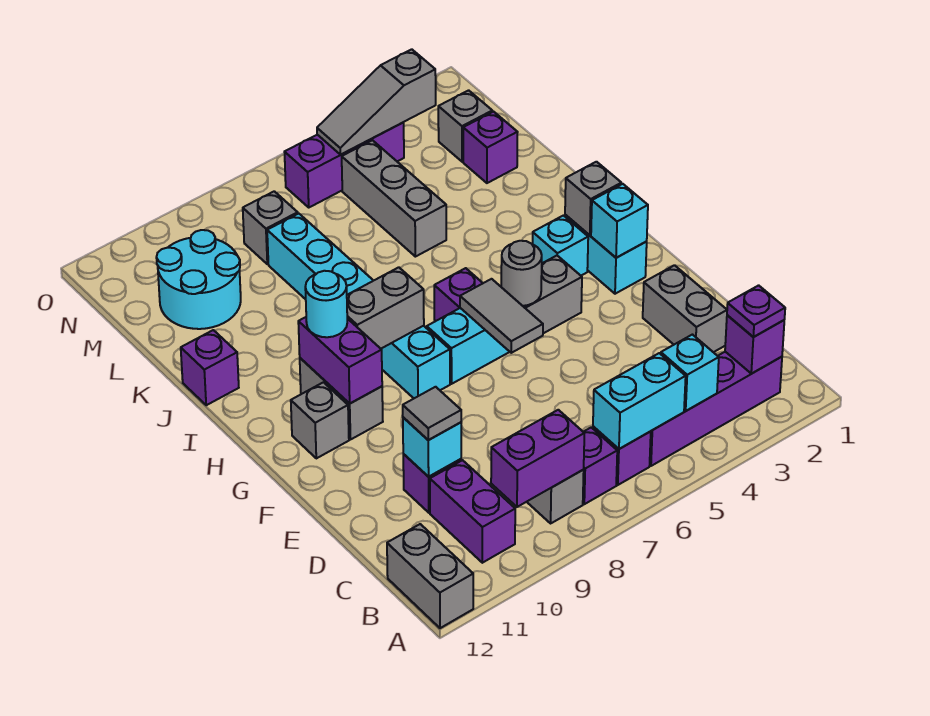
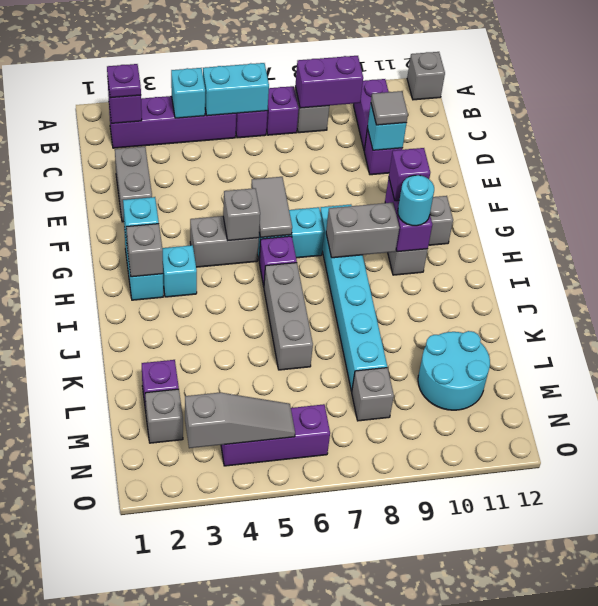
grey 1x2 brick [387,524,473,628] -> grey 1x1 brick [407,52,445,100]
grey 1x1 round brick [501,241,542,306] -> grey 1x1 brick [223,188,260,241]
purple 1x1 brick [181,330,239,405] -> purple 1x1 brick moved to [389,148,430,201]
grey 1x3 brick [342,140,446,257] -> grey 1x3 brick moved to [264,263,313,370]

